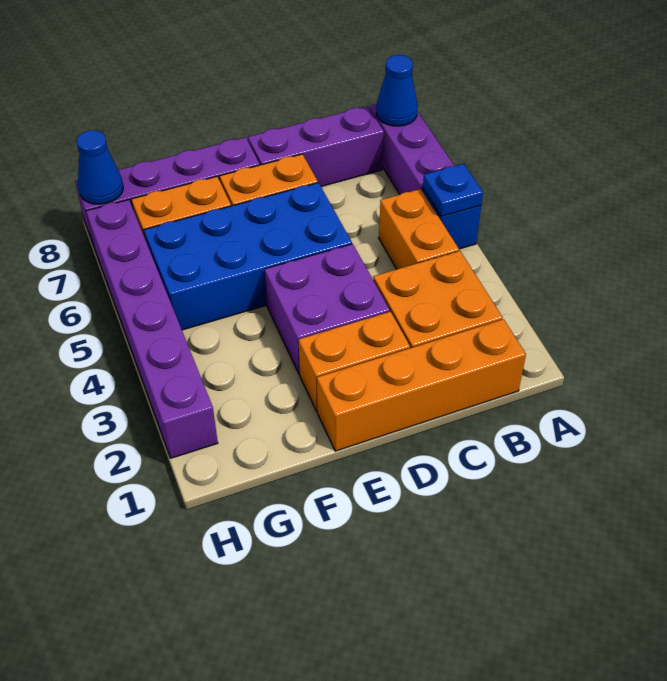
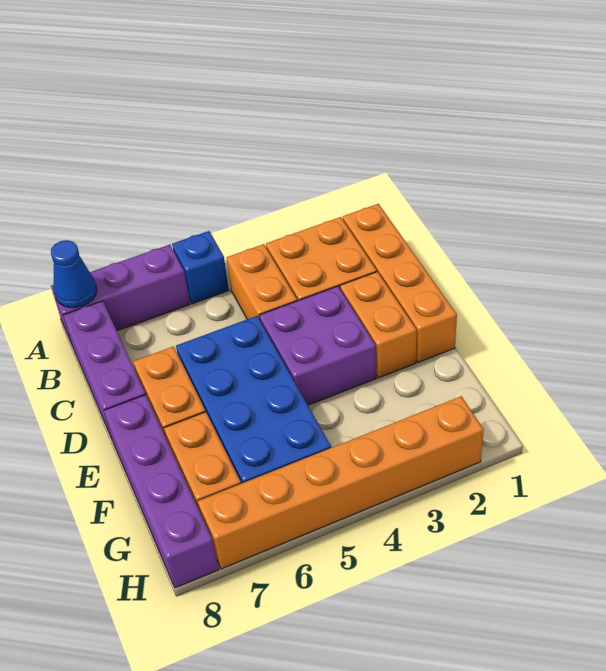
blue 1x1 plate [423,164,483,216] -> none
orange 1x2 brick [379,189,459,269] -> orange 1x2 brick turned to [227,244,297,319]
purple 1x6 brick [86,200,218,458] -> orange 1x6 brick [198,396,484,569]
blue 1x1 cone [77,130,123,204] -> none

